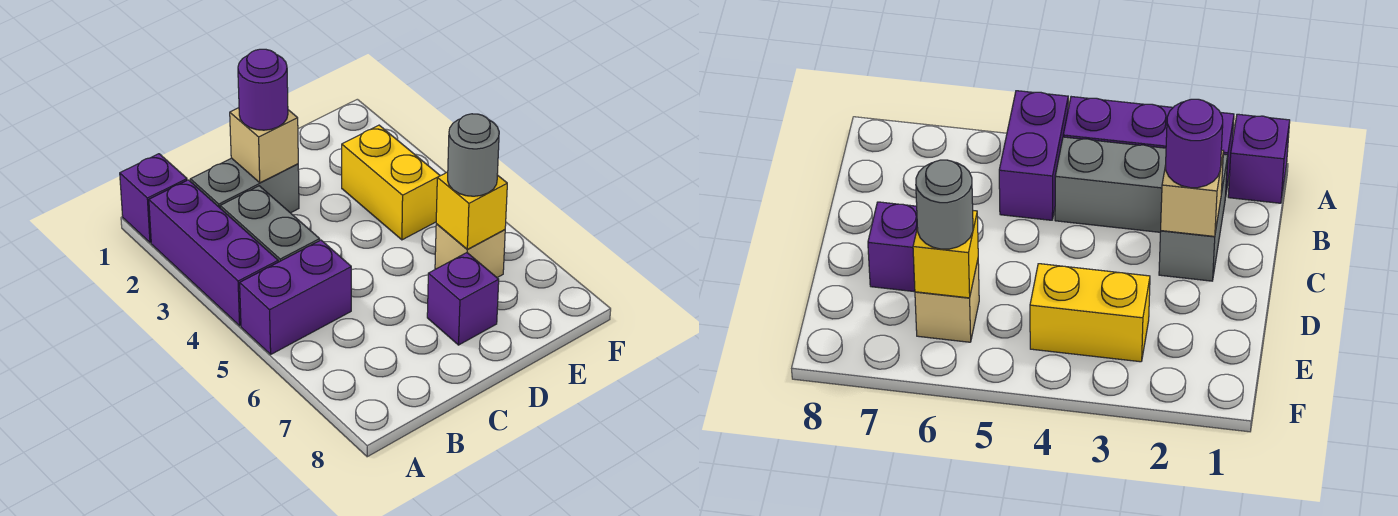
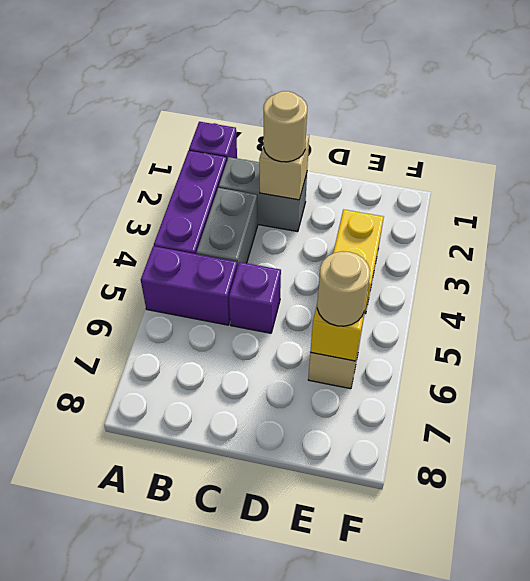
purple 1x1 round brick [238,49,288,130] -> tan 1x1 round brick [264,91,307,162]
purple 1x1 brick [427,253,499,345] -> purple 1x1 brick moved to [229,262,281,333]
grey 1x1 round brick [448,114,499,196] -> tan 1x1 round brick [317,251,370,326]

